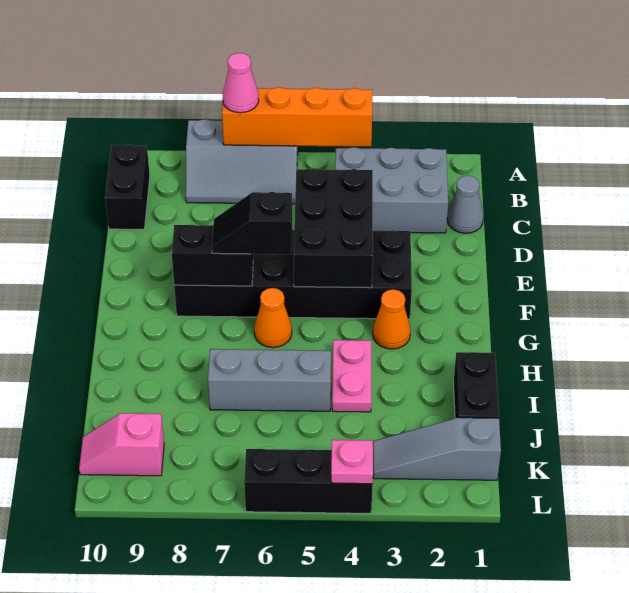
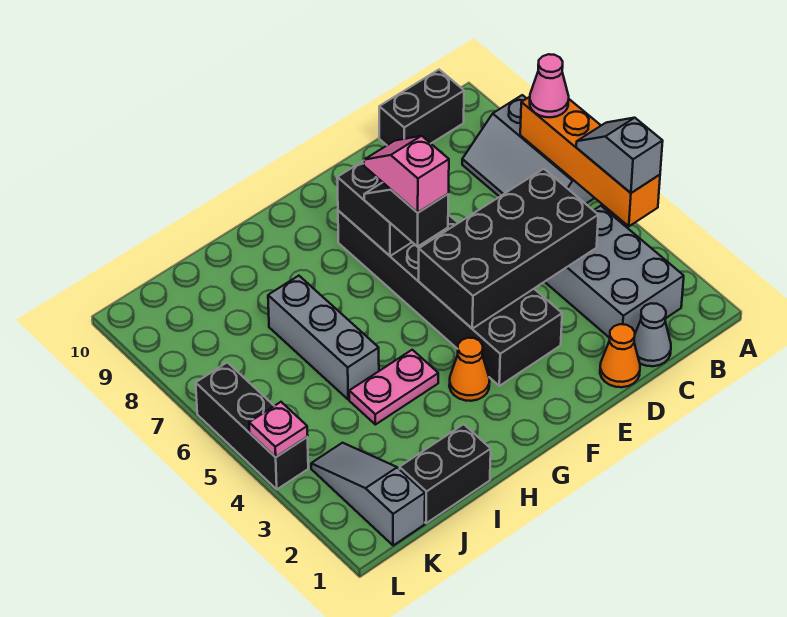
none -> grey 1x2 slope [576,118,663,193]
black 2x3 brick [294,169,373,288] -> black 2x4 brick [419,169,598,329]
orange 1x1 cone [254,288,292,348] -> orange 1x1 cone moved to [600,324,640,387]
pink 1x2 slope [79,413,164,476] -> pink 1x2 slope moved to [364,136,449,213]

